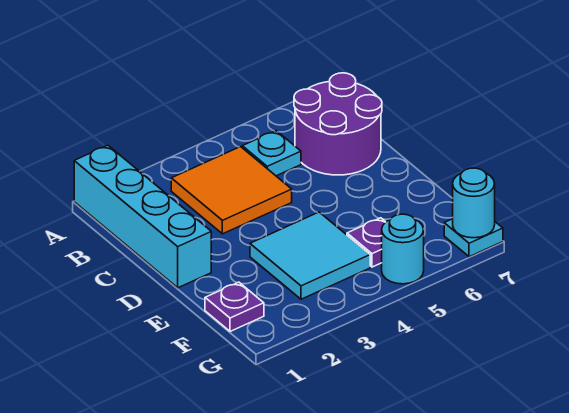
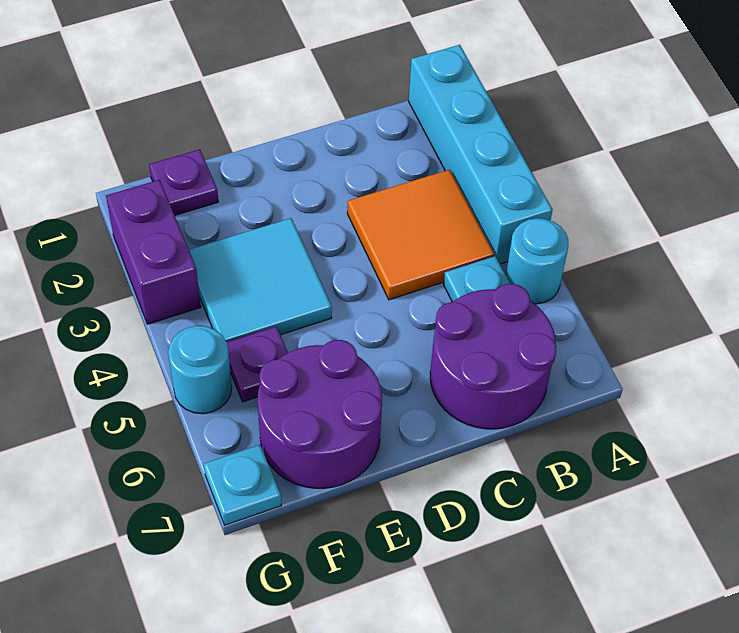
cyan 1x4 brick [74,145,211,288] -> cyan 1x4 brick turned to [409,45,553,264]
none -> purple 2x2 round brick [257,340,382,488]
none -> purple 1x2 brick [106,180,201,324]
cyan 1x1 round brick [453,168,495,238] -> cyan 1x1 round brick moved to [506,218,568,304]

